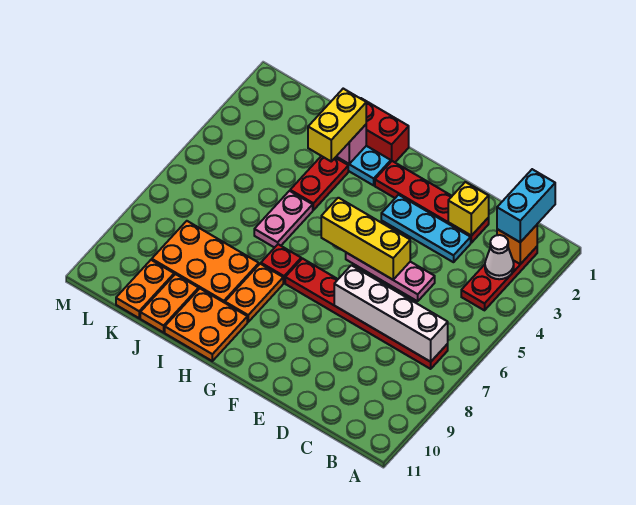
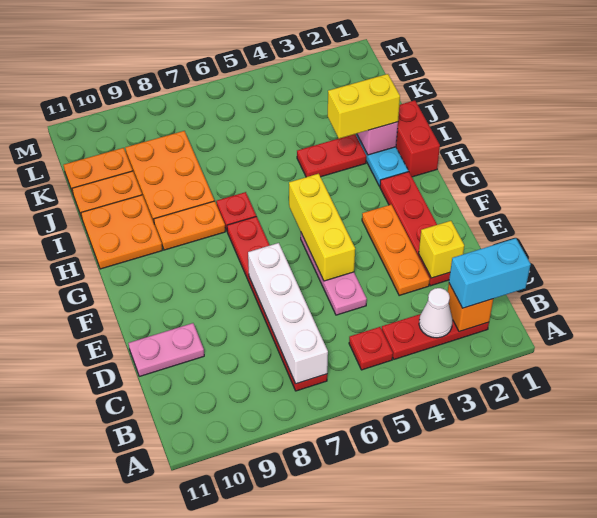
none -> red 1x1 plate [349,327,393,370]
cyan 1x3 plate [381,195,471,262] -> orange 1x3 plate [362,205,430,295]
pink 1x2 plate [254,191,313,248] -> pink 1x2 plate moved to [128,323,204,376]

